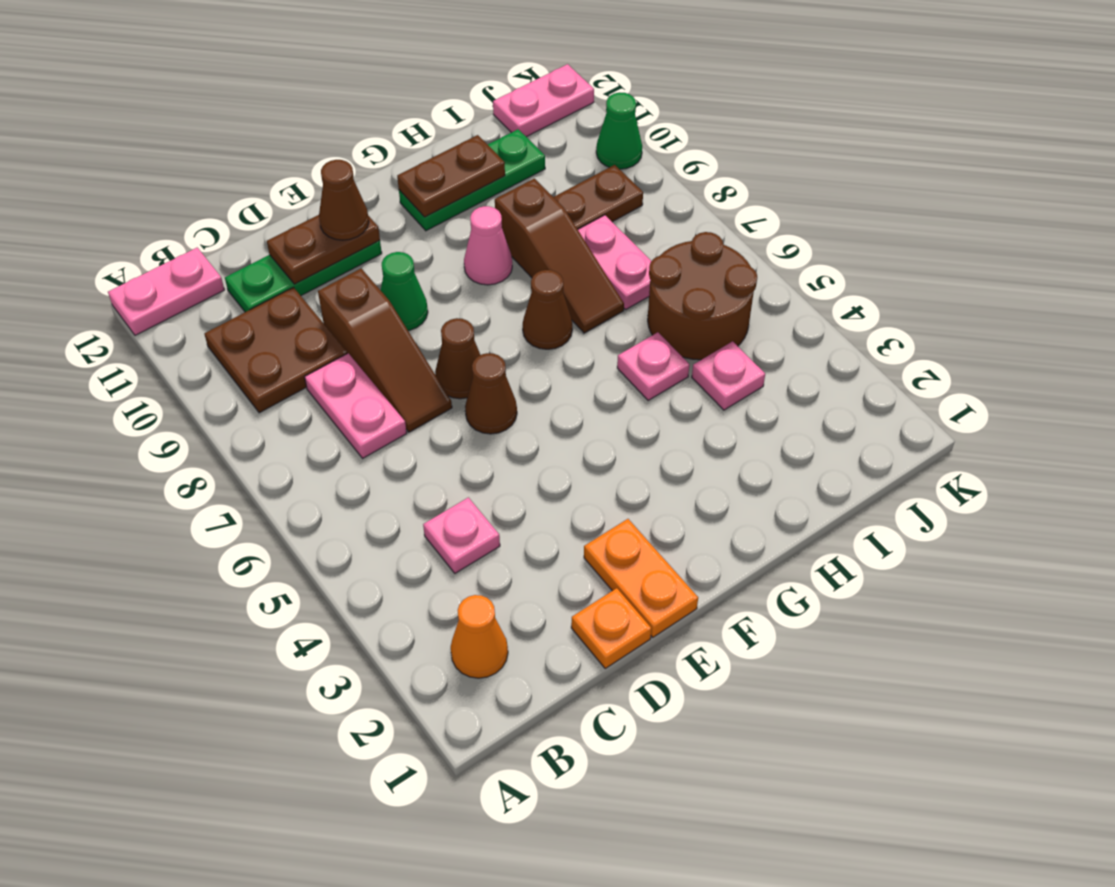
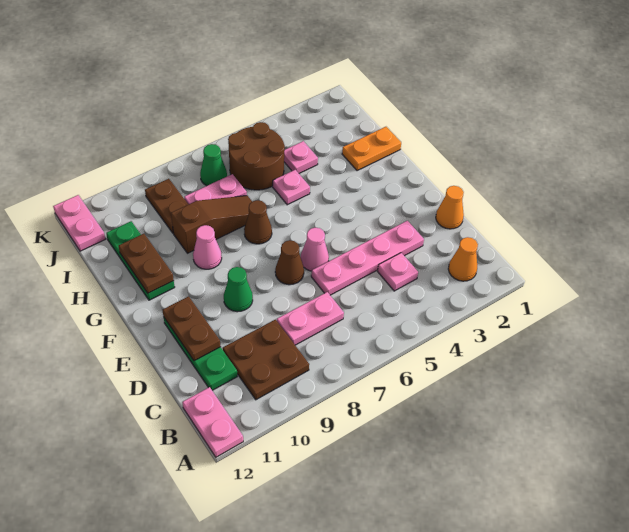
orange 1x1 plate [571,588,651,668] -> orange 1x1 cone [436,186,464,229]
none -> pink 1x4 plate [311,221,424,295]
brown 1x3 slope [318,269,452,432] -> none
orange 1x2 plate [584,519,698,637] -> orange 1x2 plate moved to [342,127,401,171]
brown 1x1 cone [465,353,517,434] -> pink 1x1 cone [301,228,329,271]
brown 1x1 cone [319,160,369,240] -> none
green 1x1 cone [596,92,642,169] -> green 1x1 cone moved to [200,144,227,186]

